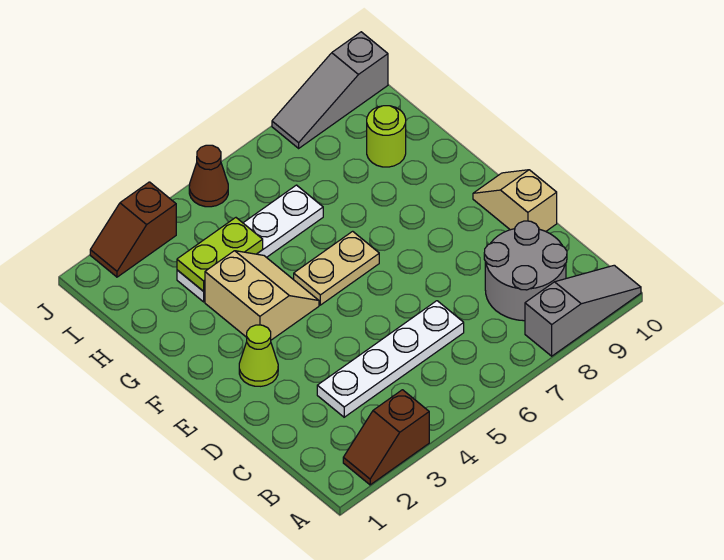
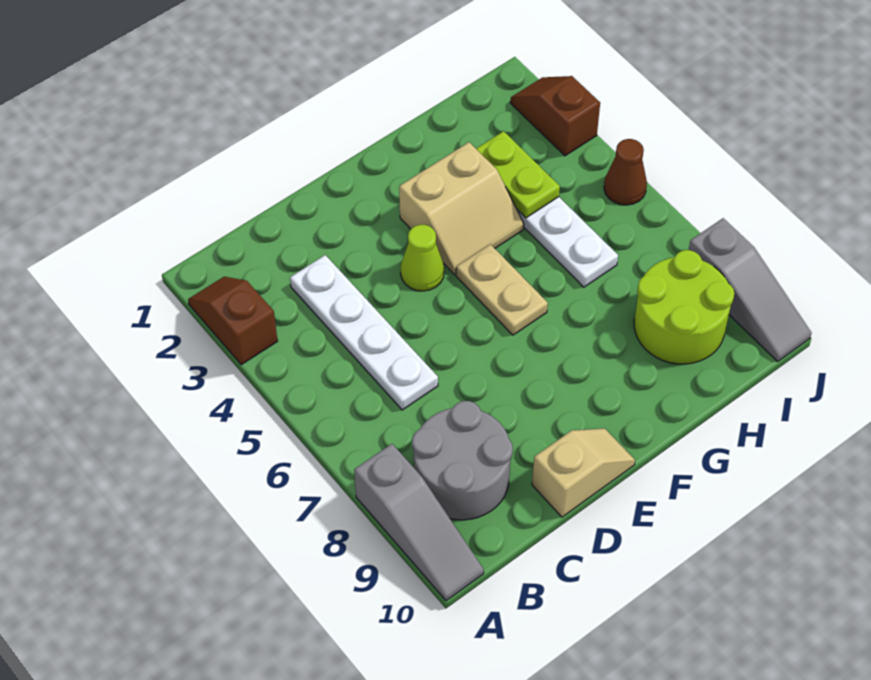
lime 1x1 cone [239,325,278,386] -> lime 1x1 cone moved to [400,225,444,291]
lime 1x1 round brick [367,106,406,167] -> lime 2x2 round brick [634,250,734,364]
grey 1x3 slope [272,32,388,148] -> grey 1x3 slope turned to [689,218,812,362]

